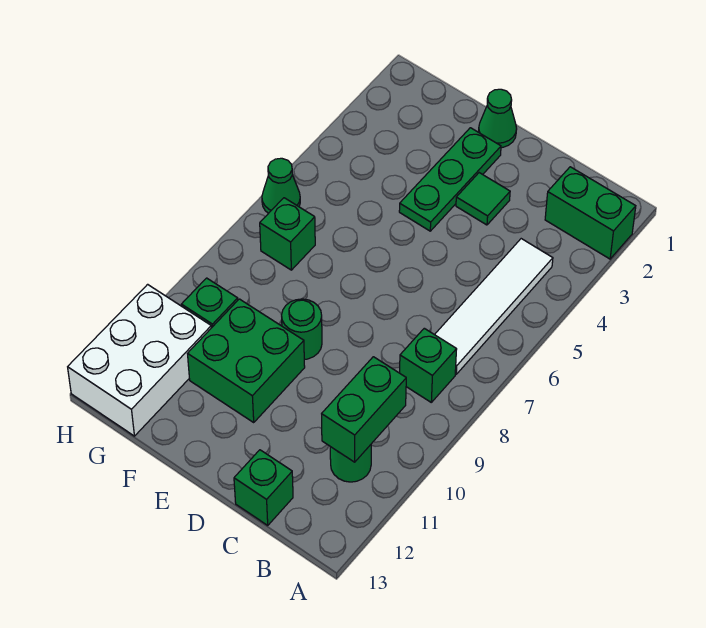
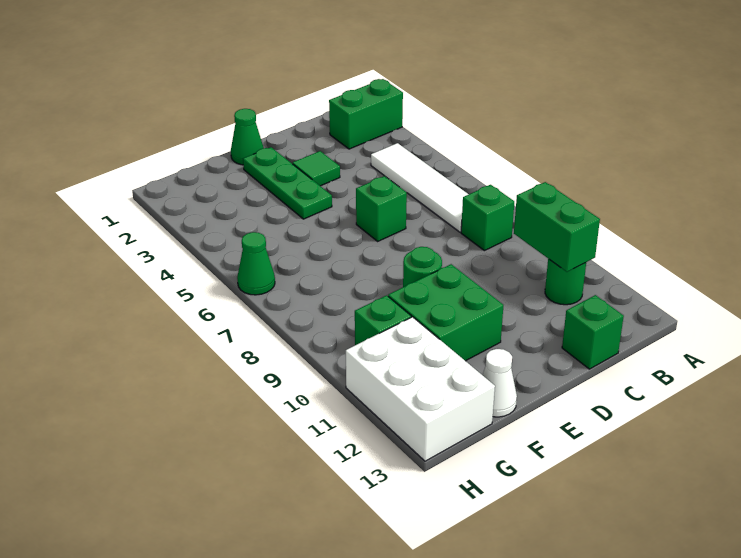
none -> white 1x1 cone [483,349,517,417]
green 1x1 brick [260,198,315,270] -> green 1x1 brick moved to [356,176,407,241]

